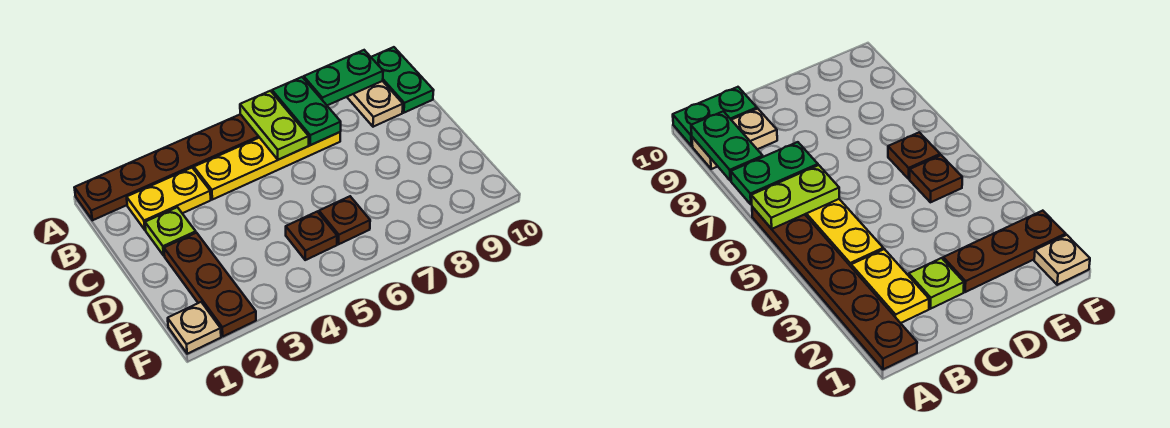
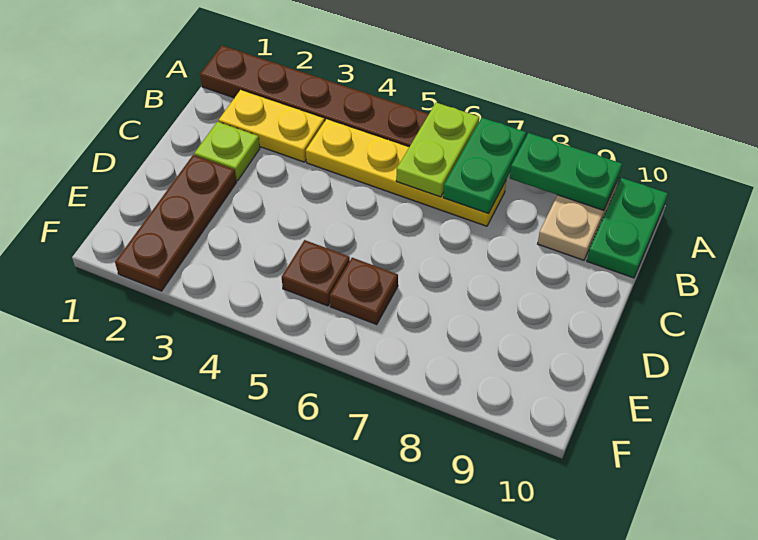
tan 1x1 plate [168,302,221,354] -> none

